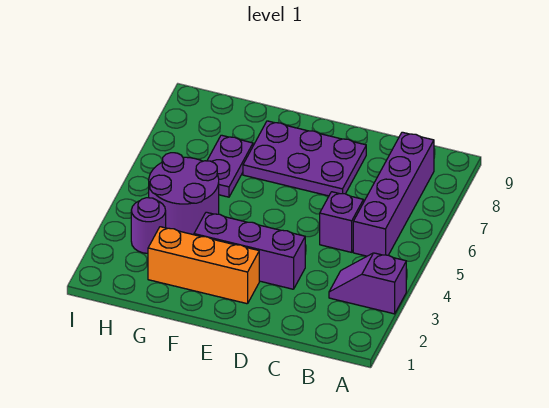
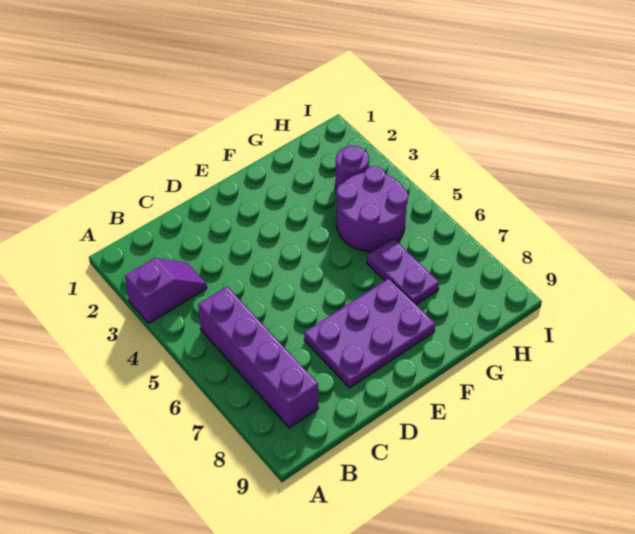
purple 1x1 brick [320,192,363,252] -> none
purple 1x3 brick [194,212,305,289] -> none
orange 1x3 brick [148,227,259,304] -> none

